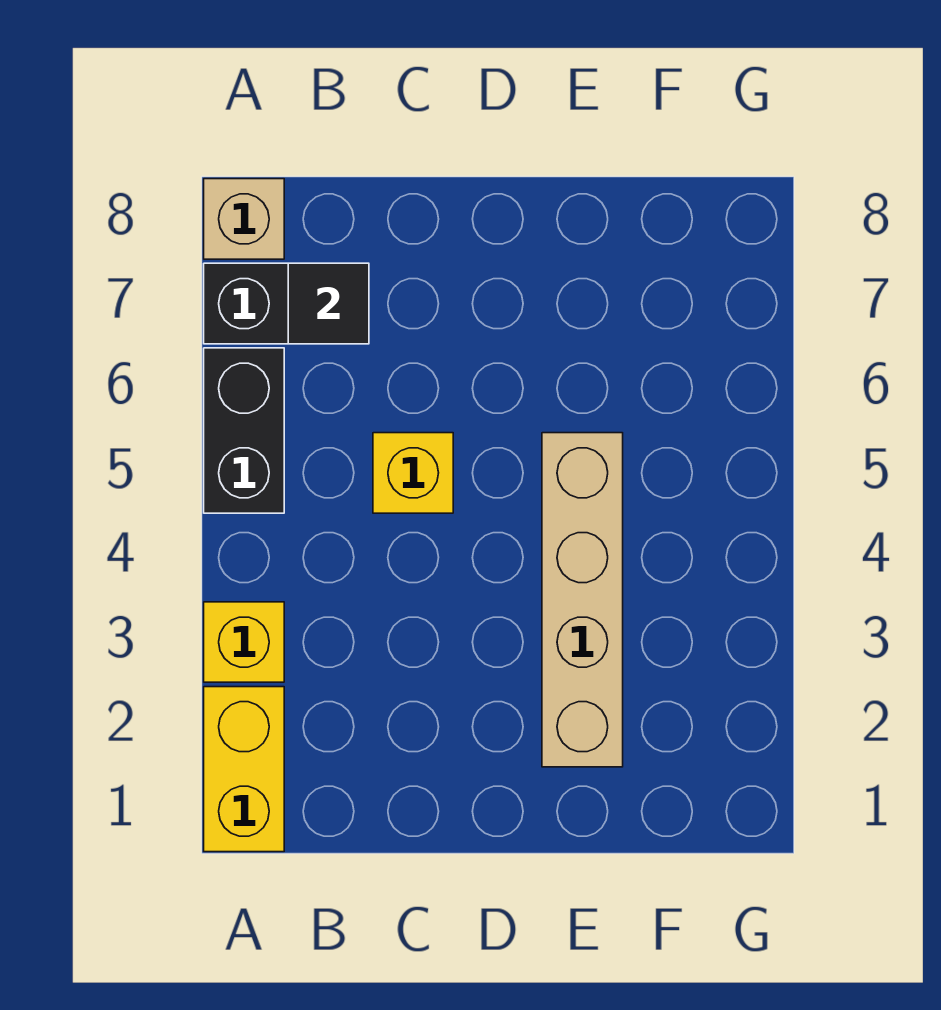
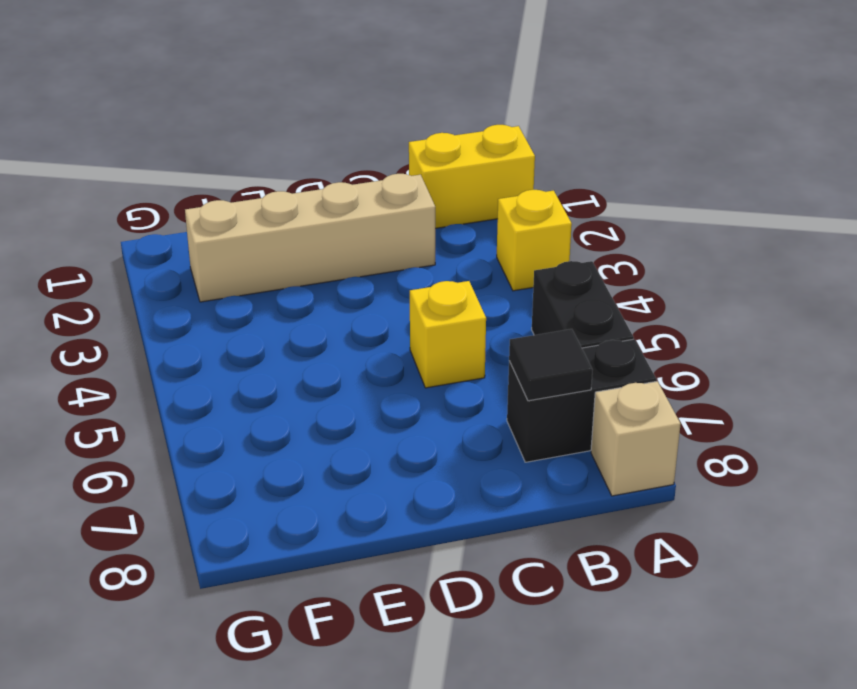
yellow 1x2 brick [204,687,284,852] -> yellow 1x2 brick turned to [409,125,535,228]
tan 1x4 brick [542,433,623,767] -> tan 1x4 brick turned to [185,174,435,302]

